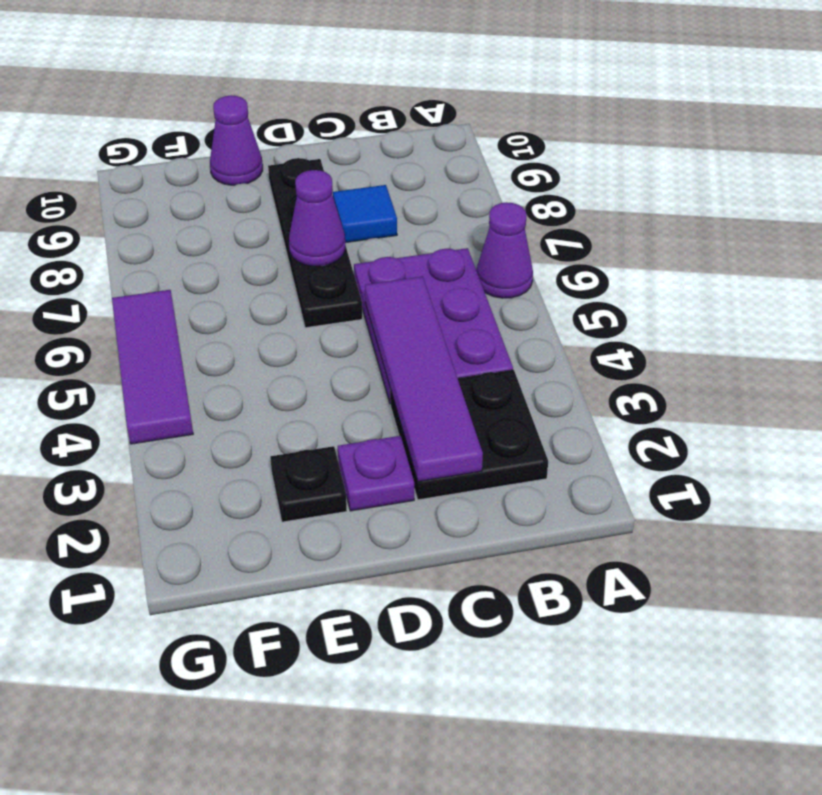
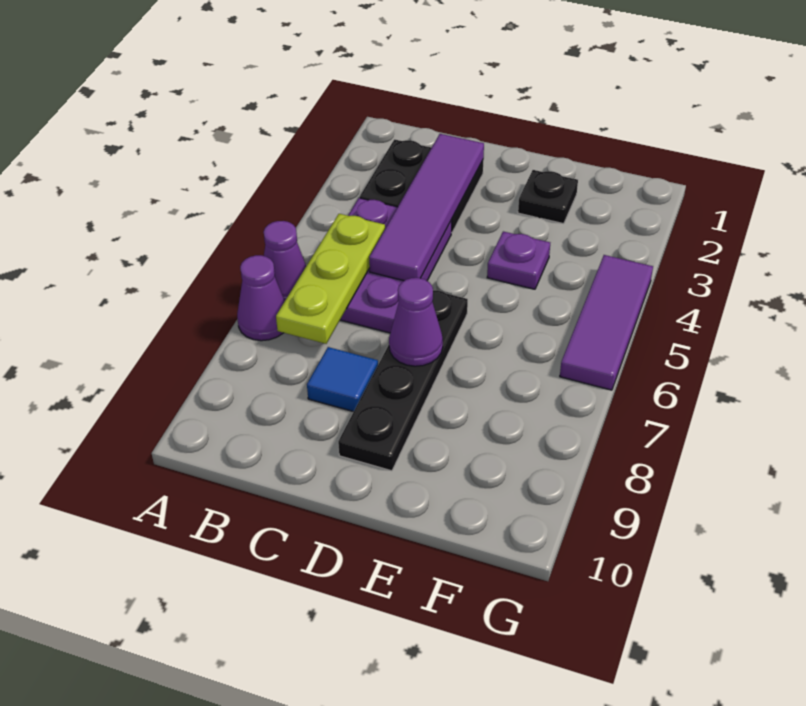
none -> lime 1x3 plate [276,214,385,344]
purple 1x1 plate [338,436,414,511] -> purple 1x1 plate moved to [487,231,550,289]
purple 1x1 cone [210,95,263,185] -> purple 1x1 cone moved to [237,255,285,341]

